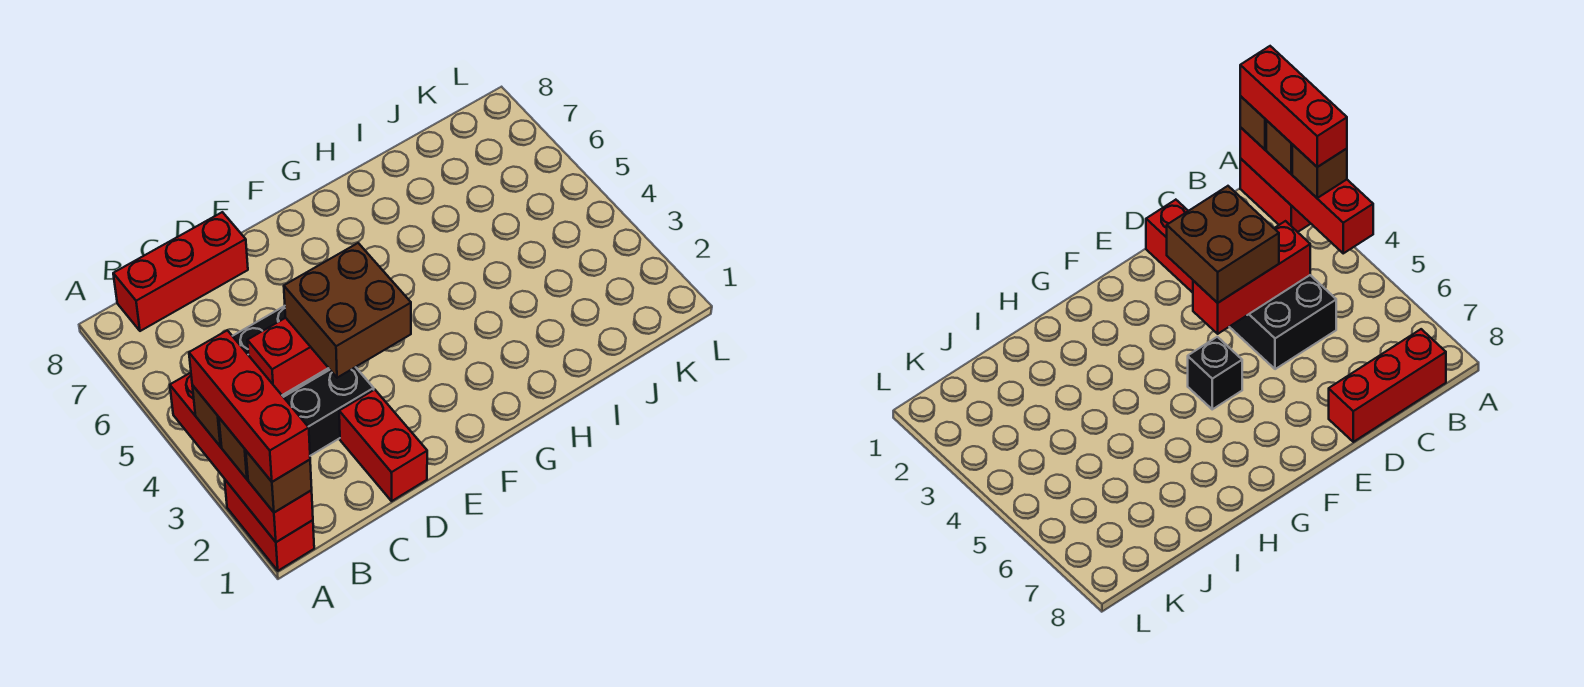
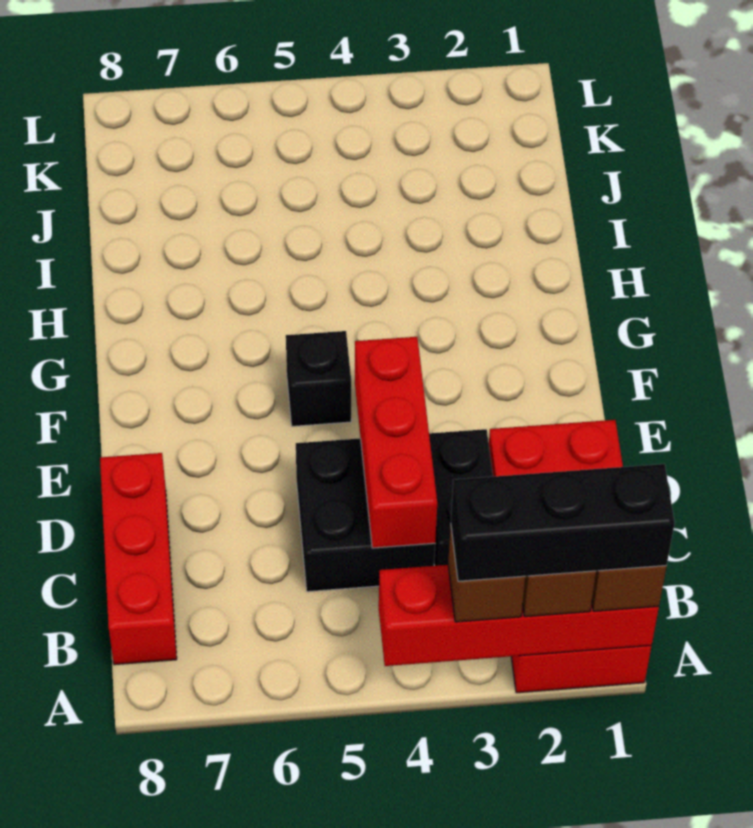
red 1x3 brick [189,330,310,482] -> black 1x3 brick [451,464,675,581]
brown 2x2 brick [284,243,411,378] -> none

